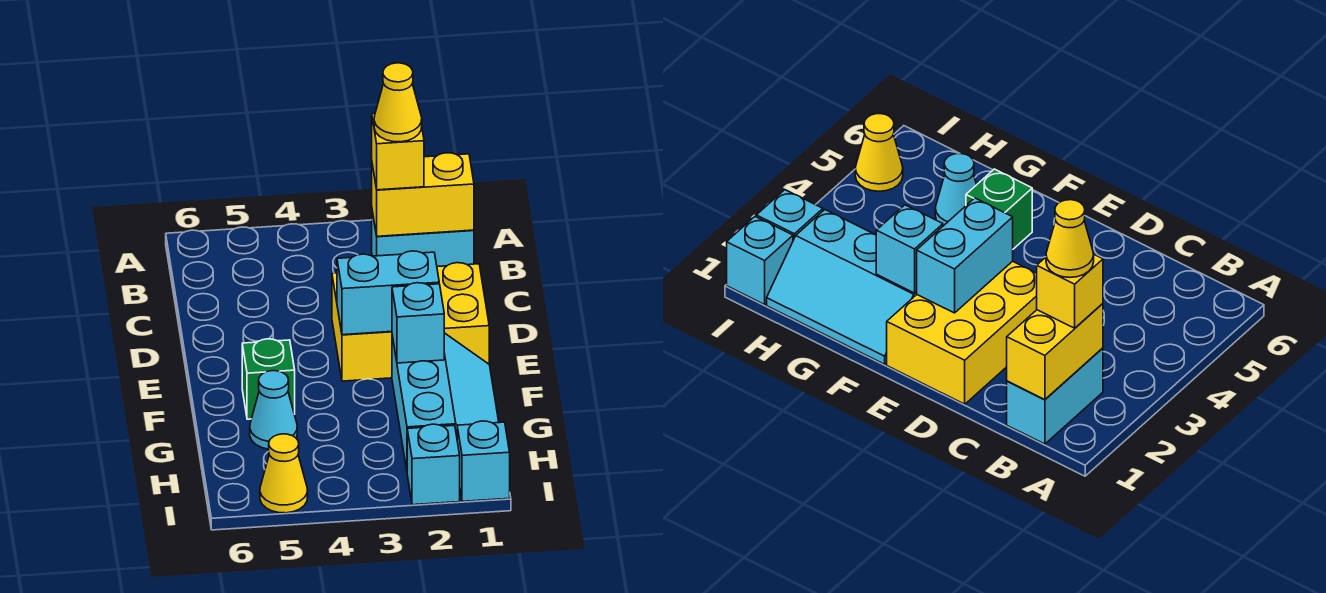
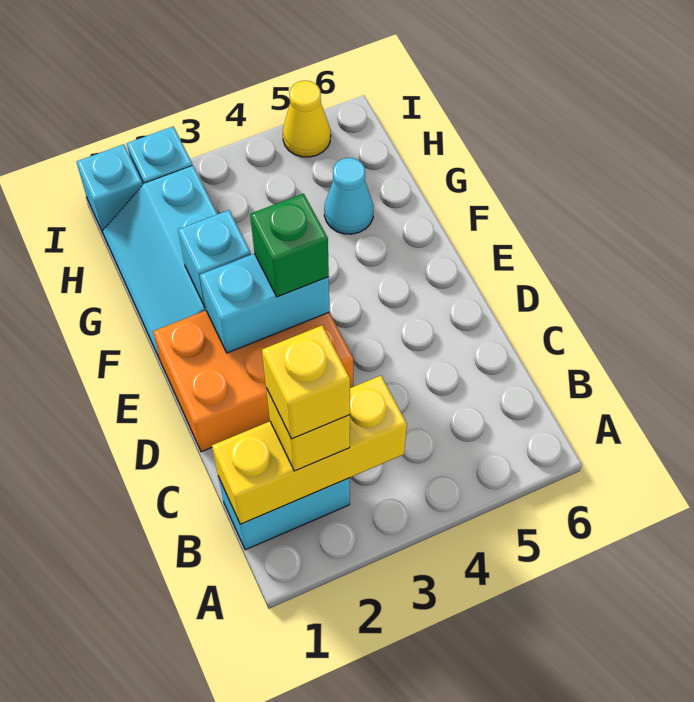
yellow 1x2 brick [372,153,474,236] -> yellow 1x3 brick [212,376,407,524]
yellow 1x1 cone [374,63,422,142] -> yellow 1x1 brick [262,326,350,439]
yellow 2x3 brick [332,263,489,381] -> orange 2x3 brick [153,311,353,452]
green 1x1 brick [242,339,295,419] -> green 1x1 brick moved to [250,194,329,297]

